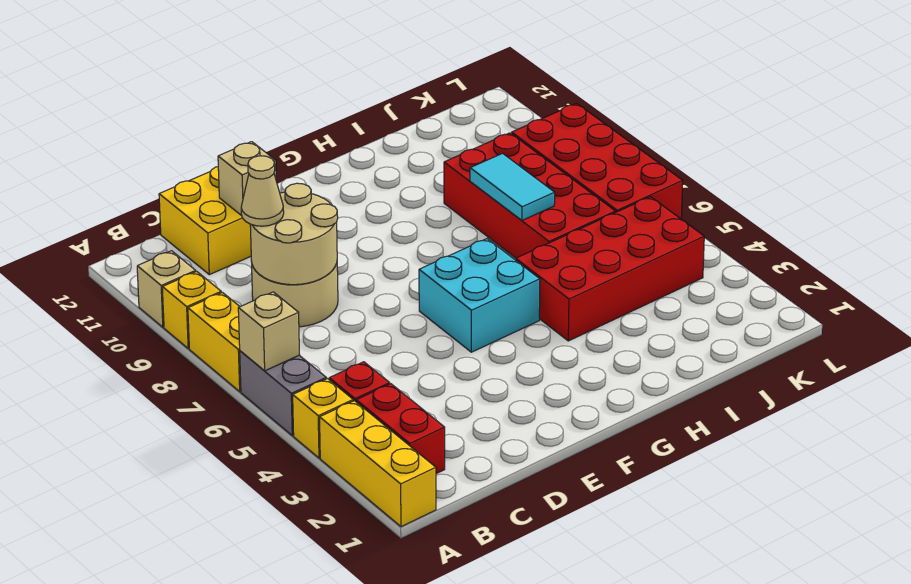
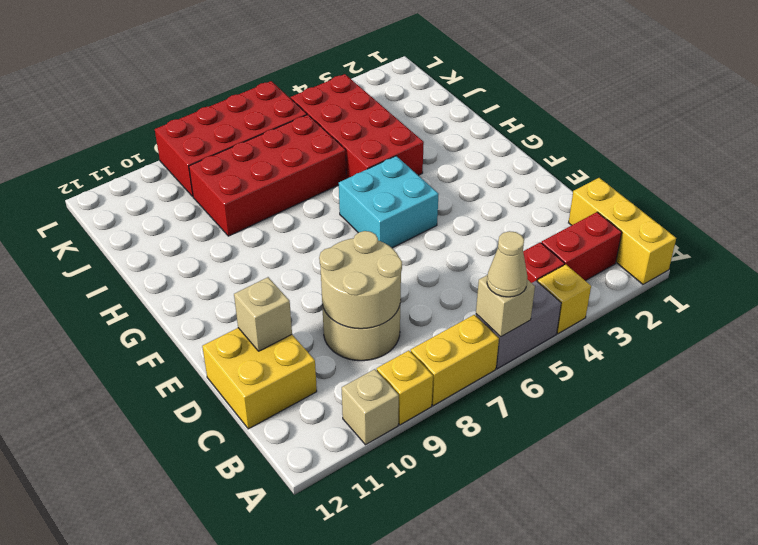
yellow 1x3 brick [320,401,436,527] -> yellow 1x3 brick turned to [569,178,676,284]
tan 1x1 cone [241,156,284,226] -> tan 1x1 cone moved to [487,231,527,297]
cyan 1x2 tile [470,153,555,220] -> none

